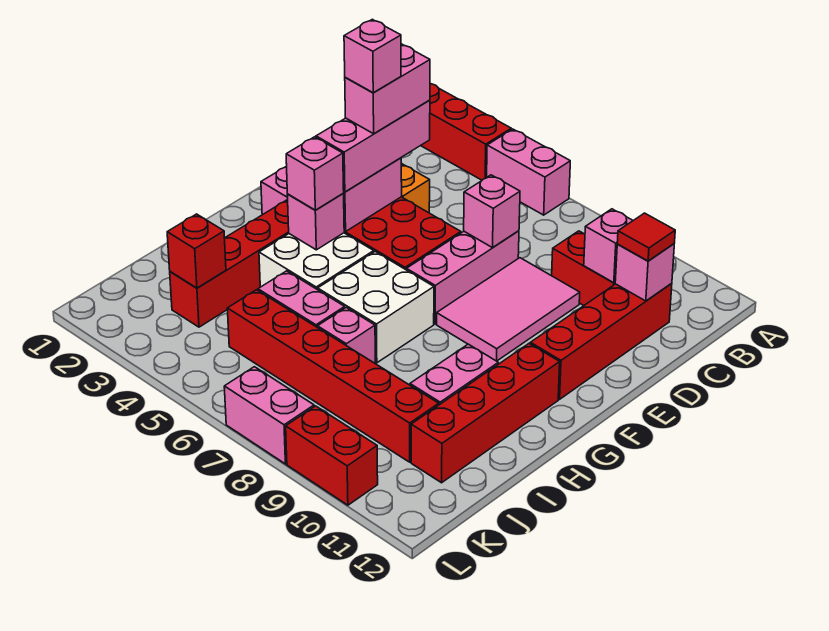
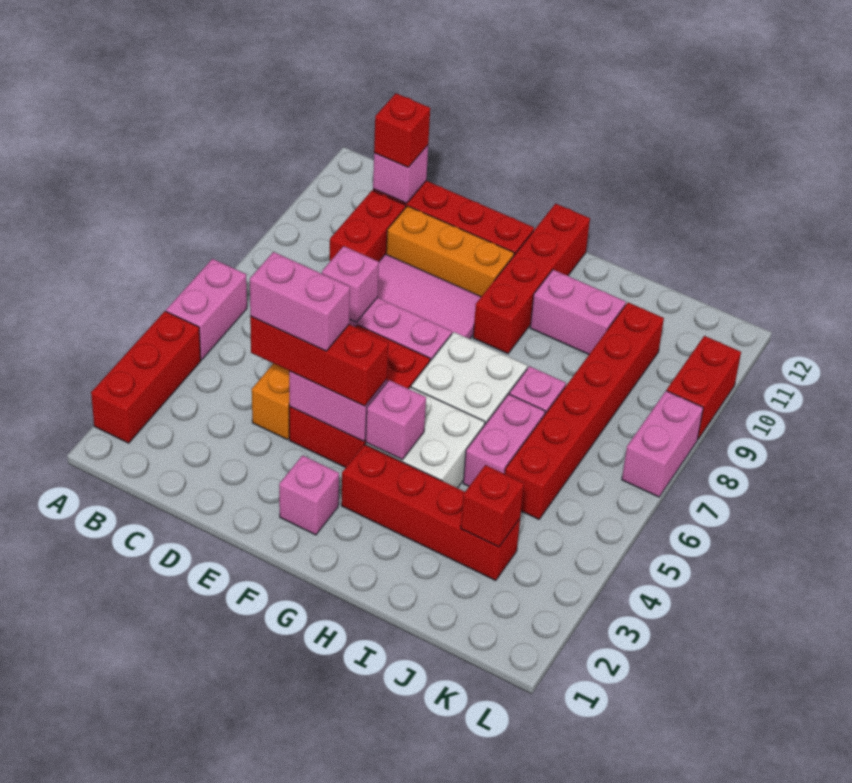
pink 1x1 brick [584,209,633,283] -> none
red 1x1 tile [617,213,675,261] -> red 1x1 brick [374,93,430,167]
pink 1x3 brick [316,100,430,192] -> red 1x3 brick [250,317,389,406]
none -> orange 1x3 brick [386,206,514,297]
pink 1x1 brick [344,19,401,93] -> none
pink 1x1 brick [286,137,344,210] -> none
red 1x4 brick [411,344,560,483] -> red 1x4 brick turned to [473,204,590,354]

